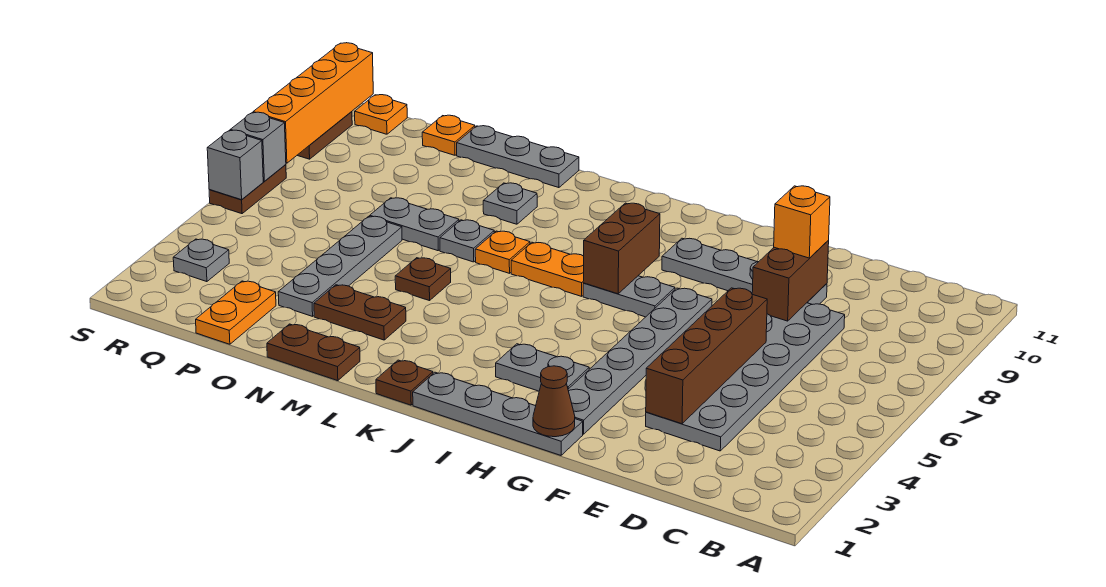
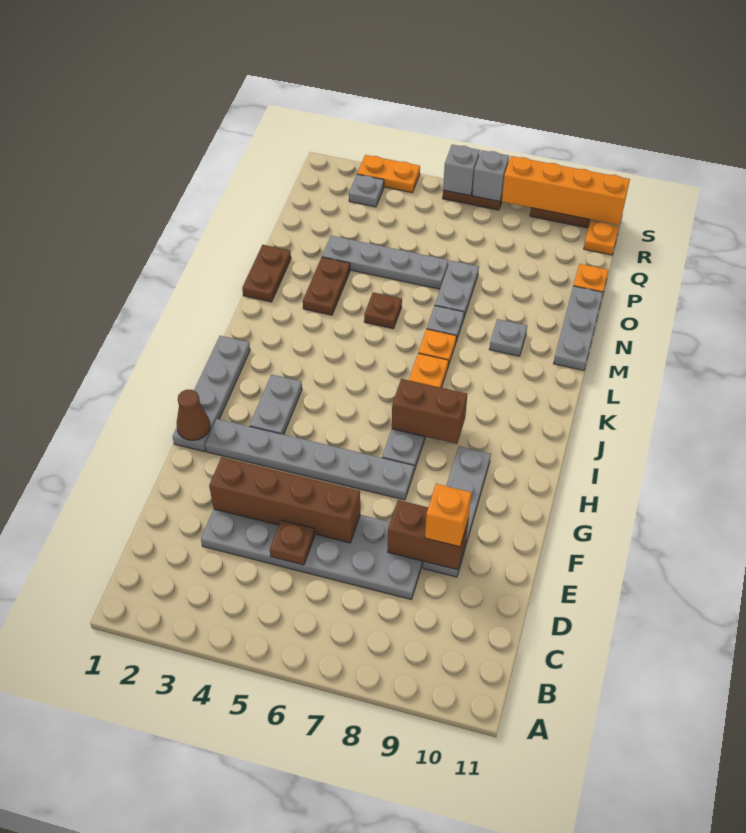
brown 1x1 plate [376,360,433,405] -> brown 1x1 plate moved to [270,520,315,565]
orange 1x2 plate [196,281,276,344] -> orange 1x2 plate moved to [357,155,420,193]

